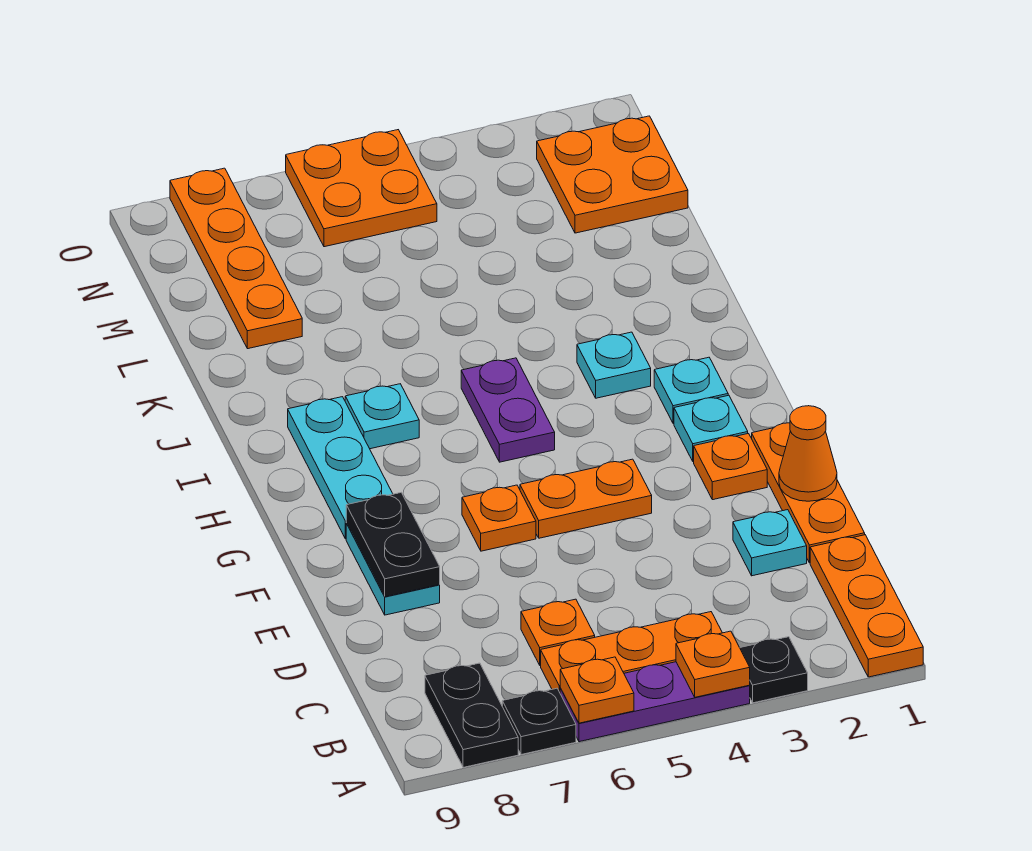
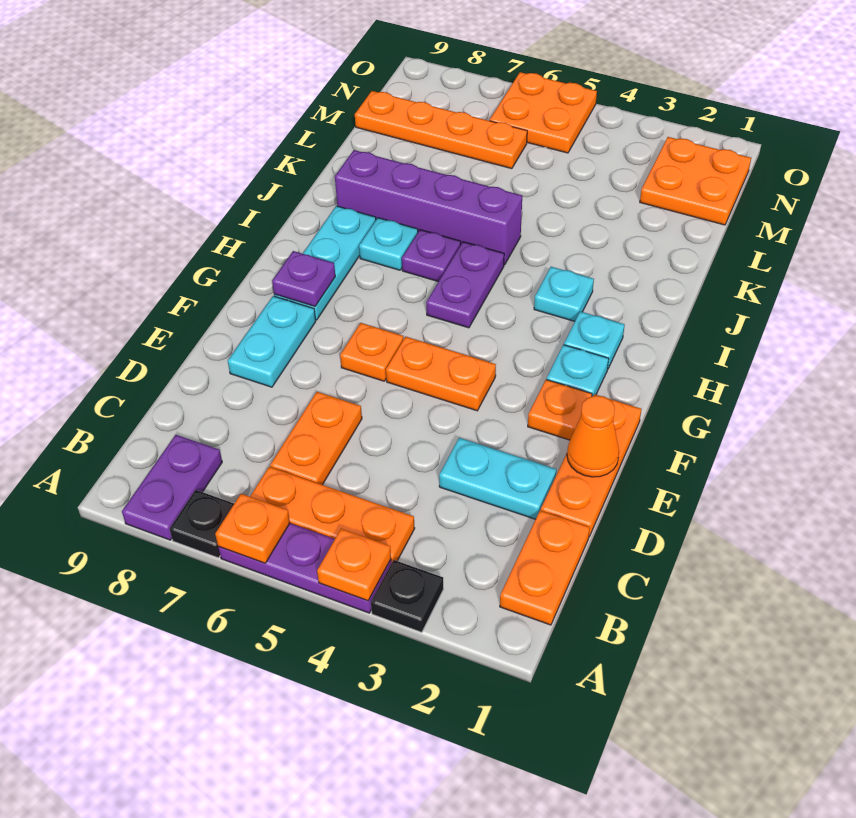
orange 1x3 plate [810,535,923,677] -> orange 1x2 plate [500,510,590,625]
black 1x2 plate [425,663,518,767] -> purple 1x2 plate [122,435,222,540]
orange 1x1 plate [521,599,595,665] -> orange 1x2 plate [270,392,362,485]
cyan 1x1 plate [733,510,807,576] -> cyan 1x2 plate [439,438,556,519]
black 1x2 plate [346,493,440,597] -> none
none -> purple 1x1 plate [272,251,335,307]
none -> purple 1x1 plate [402,230,461,282]
none -> purple 1x4 brick [335,150,522,265]
orange 1x4 plate [170,168,302,349] -> orange 1x4 plate turned to [355,91,527,169]

